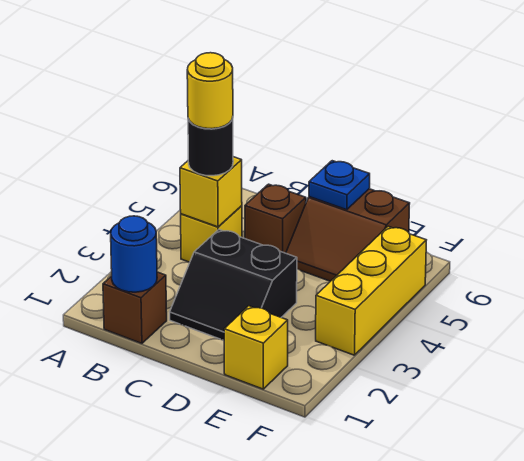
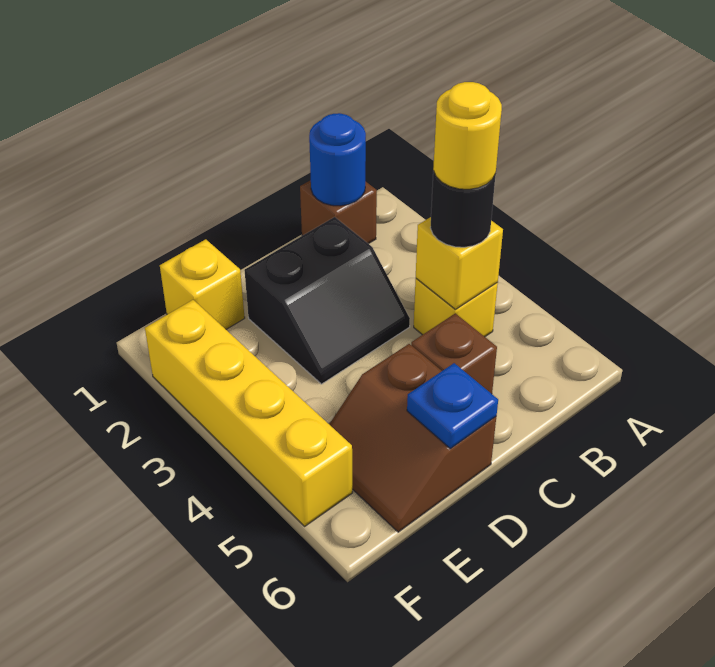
black 2x2 slope [170,230,297,340] -> black 2x2 slope turned to [244,217,410,384]
brown 2x2 slope [286,189,410,281] -> brown 2x2 slope turned to [329,344,496,532]
yellow 1x3 brick [316,226,426,355] -> yellow 1x4 brick [145,300,352,526]

